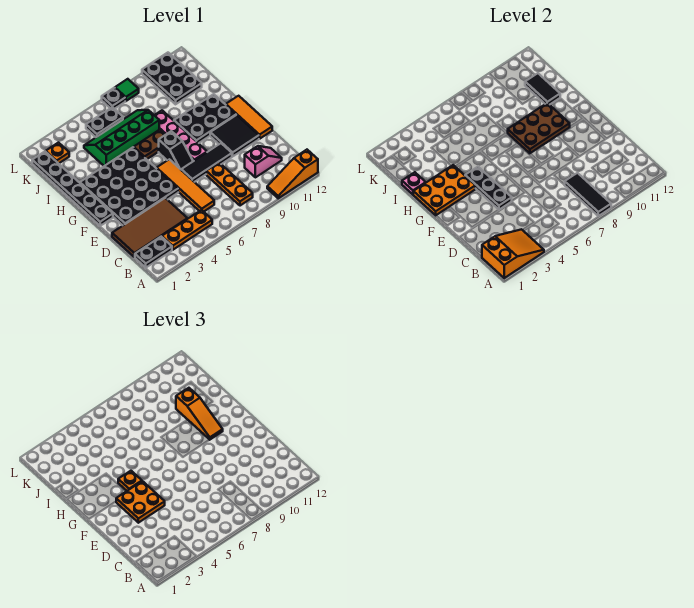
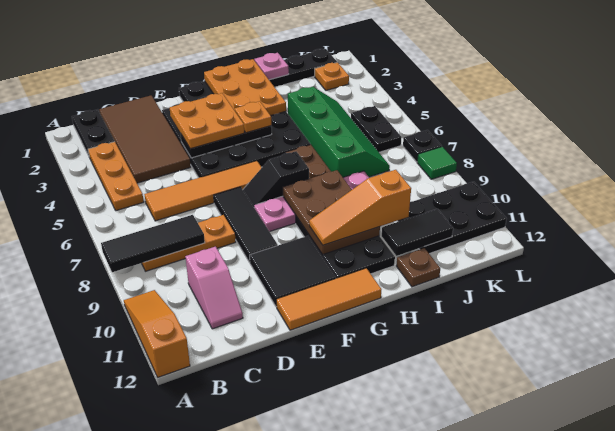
orange 2x3 slope [482,229,544,278] -> none
none -> brown 1x1 plate [397,248,440,287]

